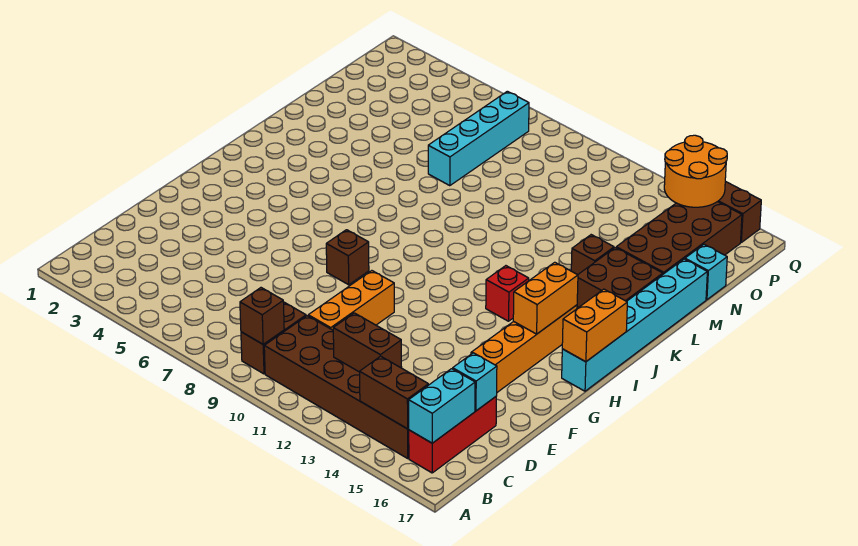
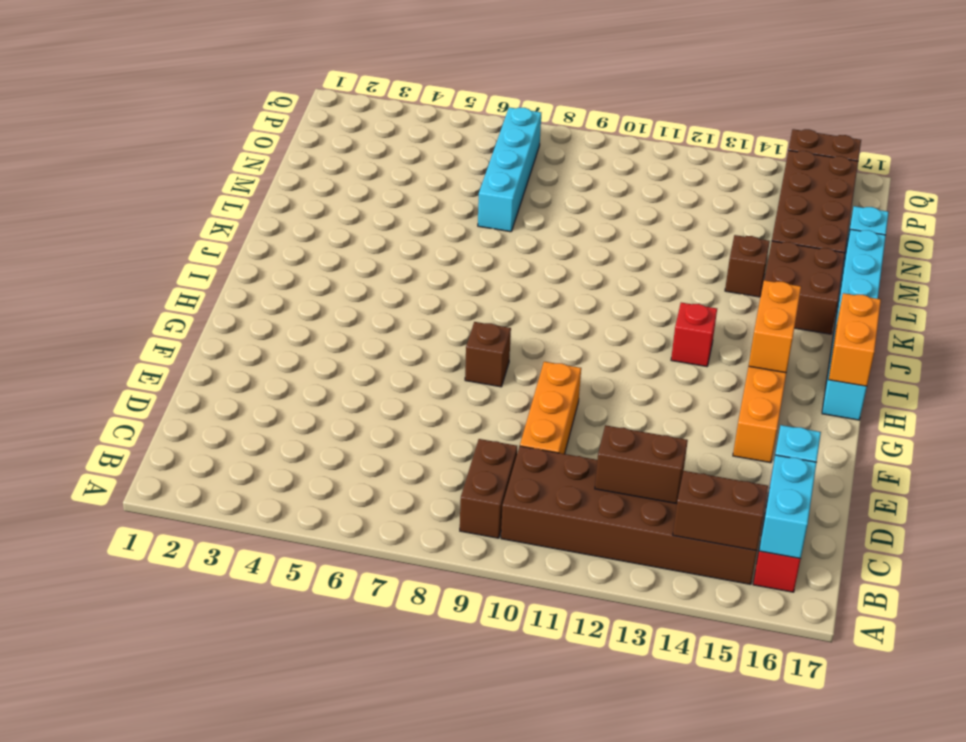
brown 1x1 brick [240,288,284,344] -> none
orange 2x2 round brick [664,135,727,207] -> none

